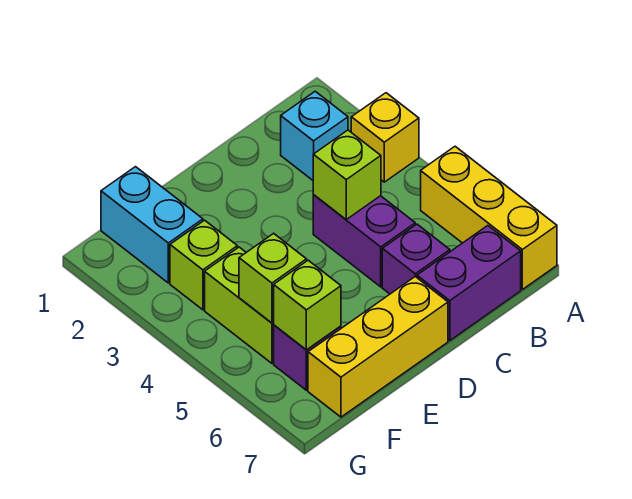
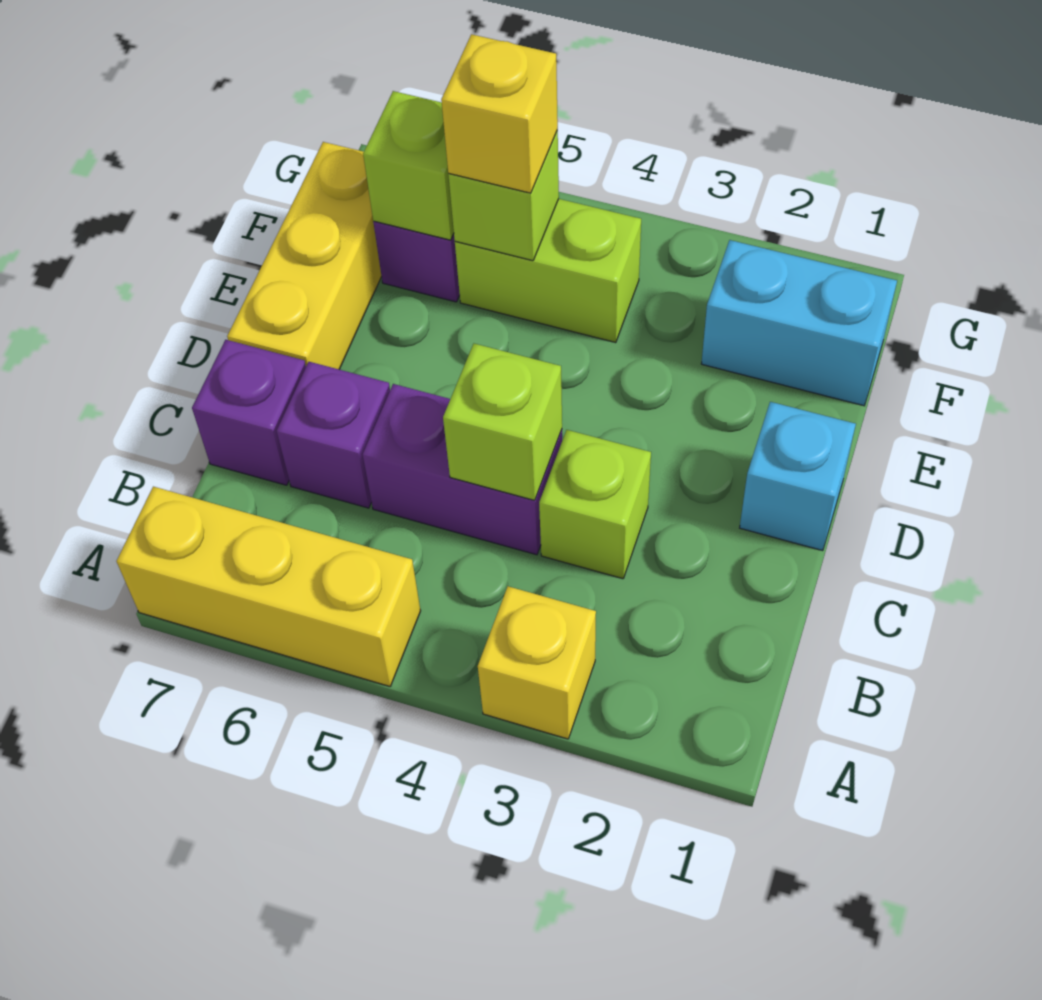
cyan 1x1 brick [281,91,348,180] -> cyan 1x1 brick moved to [740,402,856,551]
purple 1x2 brick [417,226,521,341] -> purple 1x1 brick [192,340,306,485]
lime 1x1 brick [170,220,237,310] -> lime 1x1 brick moved to [539,430,651,579]
none -> yellow 1x1 brick [441,34,558,193]

